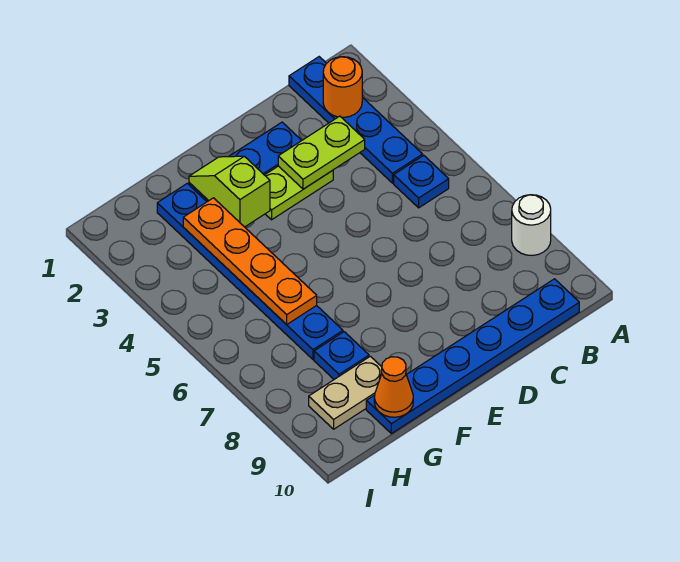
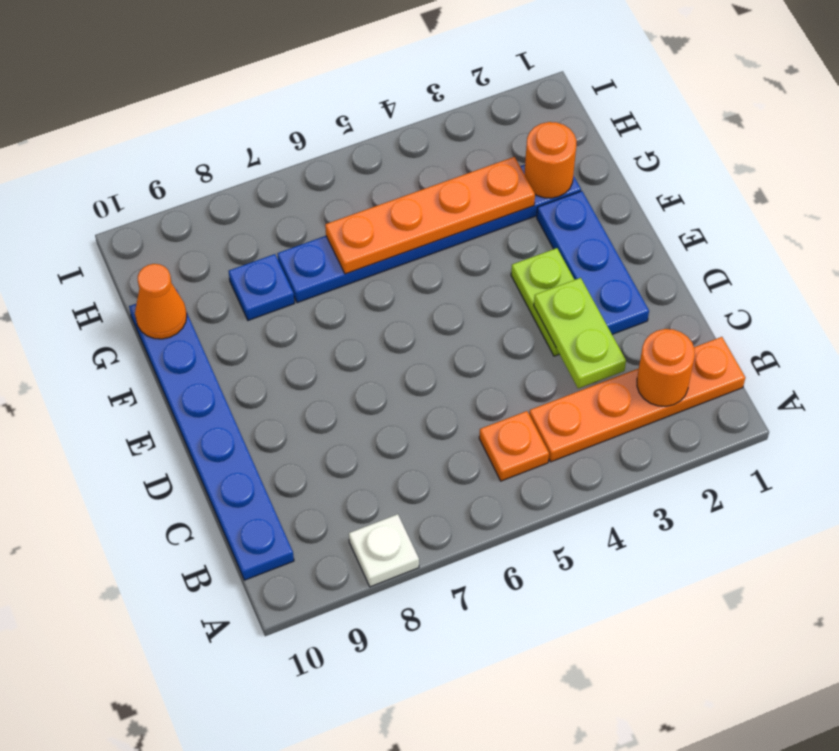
white 1x1 round brick [512,195,551,255] -> white 1x1 plate [349,514,419,587]
blue 1x4 plate [289,57,423,183] -> orange 1x4 plate [529,337,745,462]
blue 1x1 plate [394,155,449,208] -> orange 1x1 plate [479,411,549,481]
lime 1x2 slope [189,156,270,227] -> none
none -> orange 1x1 round brick [525,122,577,198]
tan 1x2 plate [309,356,382,429] -> none

